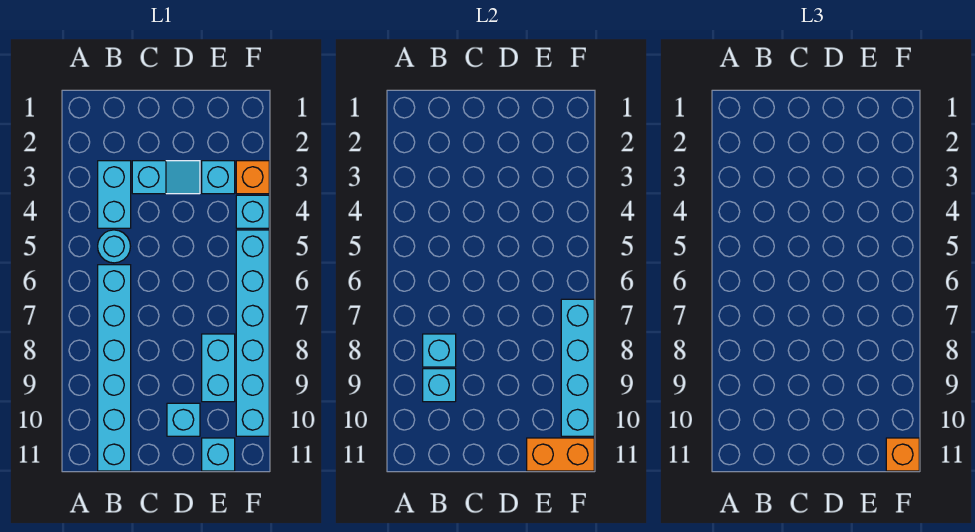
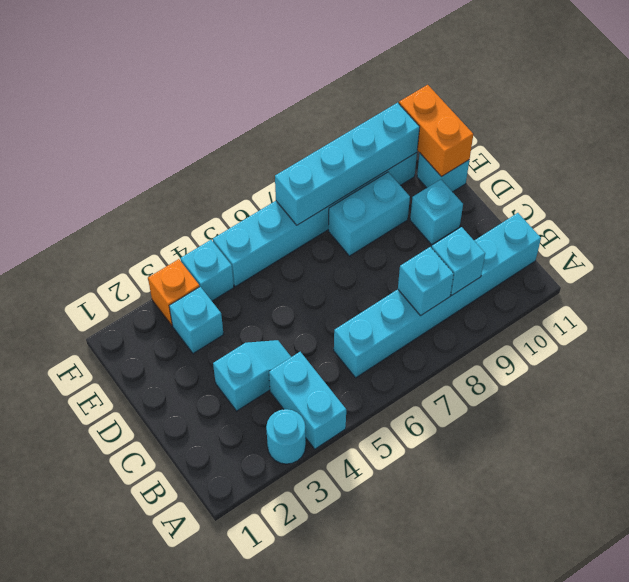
cyan 1x2 brick [98,161,131,228] -> cyan 1x2 brick turned to [269,352,346,449]
cyan 1x1 round brick [98,230,130,263] -> cyan 1x1 round brick moved to [266,409,306,464]
cyan 1x2 slope [132,161,200,194] -> cyan 1x2 slope turned to [213,340,291,411]
orange 1x1 brick [886,438,919,471] -> none

